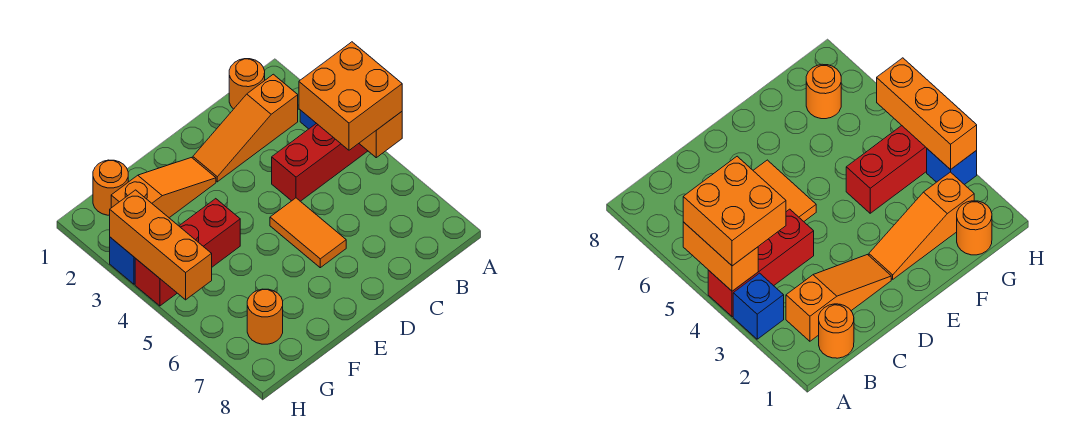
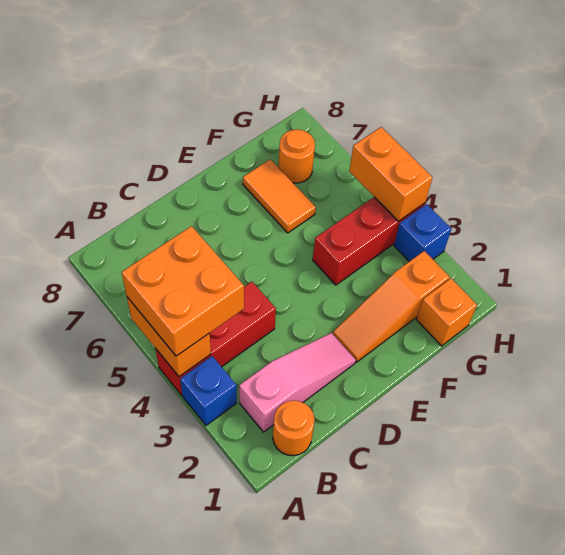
orange 1x3 slope [193,74,298,182] -> pink 1x3 slope [239,333,356,432]
orange 1x2 tile [270,198,346,268] -> orange 1x2 tile moved to [243,159,316,233]
orange 1x1 round brick [93,160,128,215] -> orange 1x1 brick [417,278,477,346]
orange 1x3 brick [110,190,212,300] -> orange 1x2 brick [349,127,432,221]

